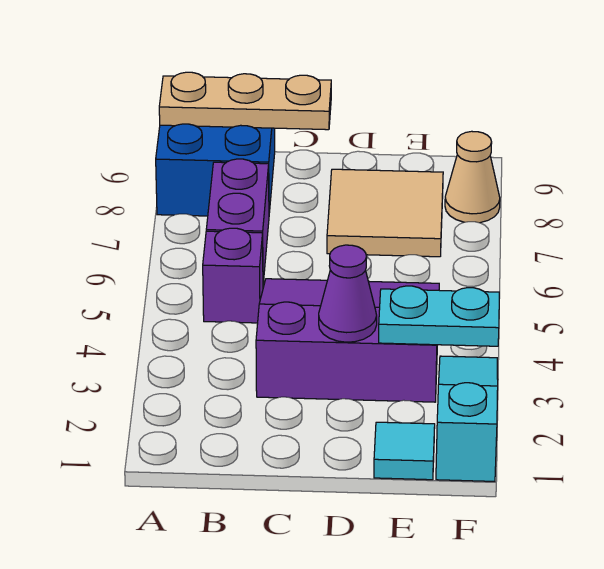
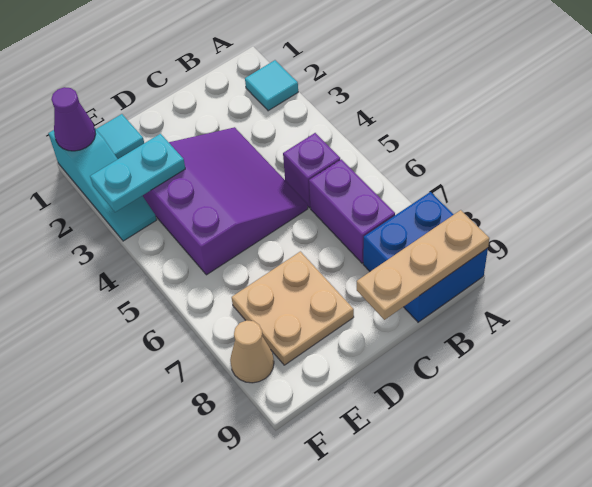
none -> cyan 1x1 tile [245,60,298,111]
purple 3x3 slope [256,279,439,402] -> purple 3x3 slope turned to [143,127,308,275]
purple 1x1 cone [319,245,377,342] -> purple 1x1 cone moved to [51,87,96,151]
tan 2x2 tile [327,169,443,257] -> tan 2x2 plate [232,251,354,365]

